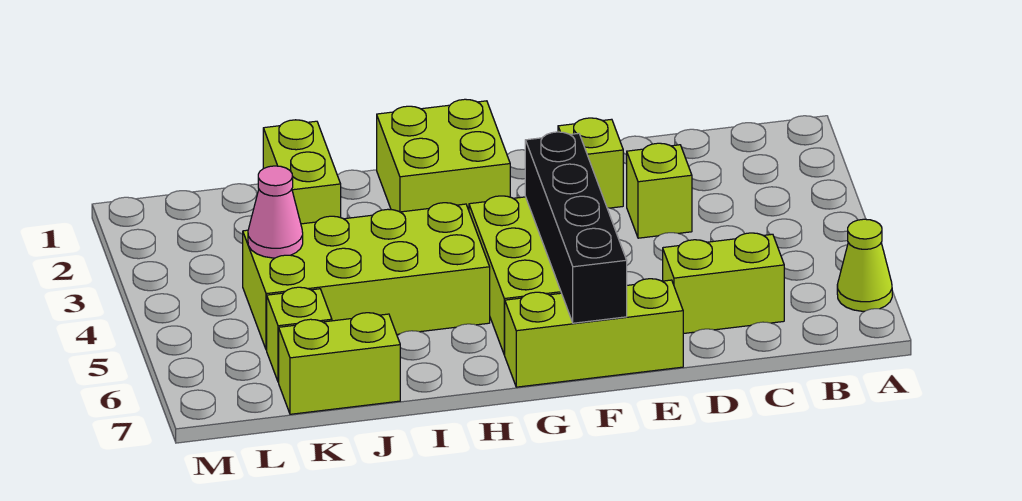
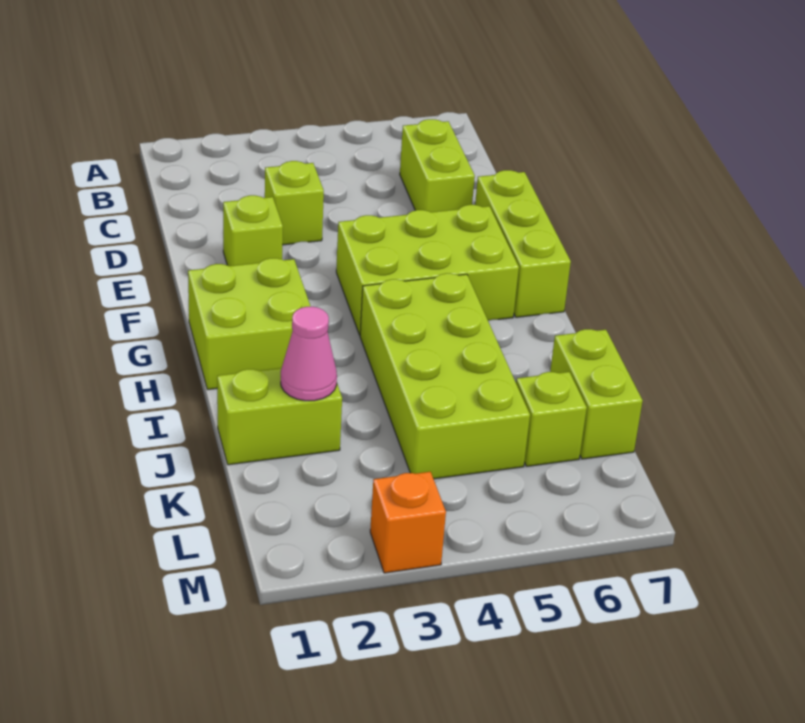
lime 1x1 cone [837,219,892,311] -> none
black 1x4 brick [525,132,627,323] -> none
pink 1x1 cone [248,166,303,258] -> pink 1x1 cone moved to [281,307,337,401]
none -> orange 1x1 brick [370,472,446,573]

